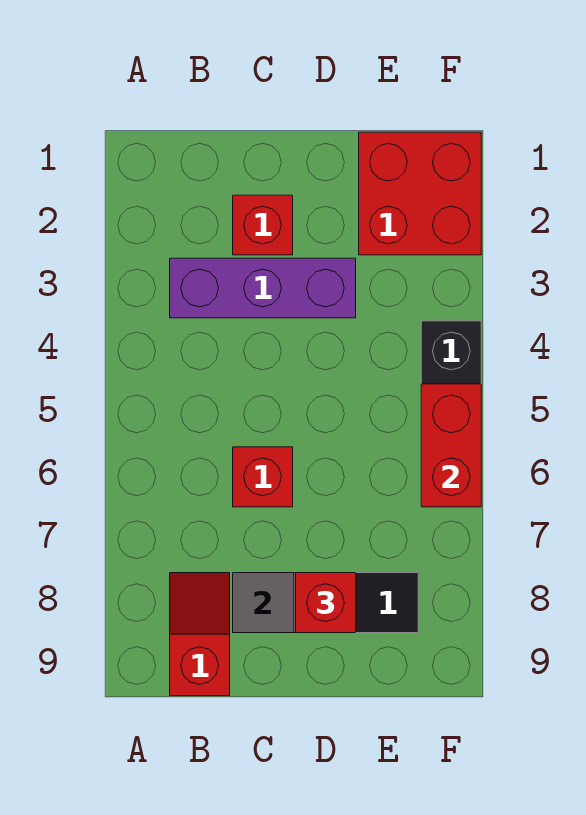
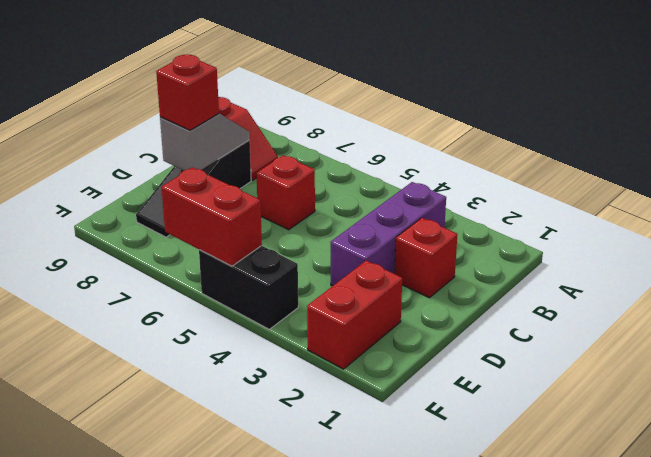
red 2x2 brick [359,132,481,255] -> red 1x2 brick [307,260,402,369]

